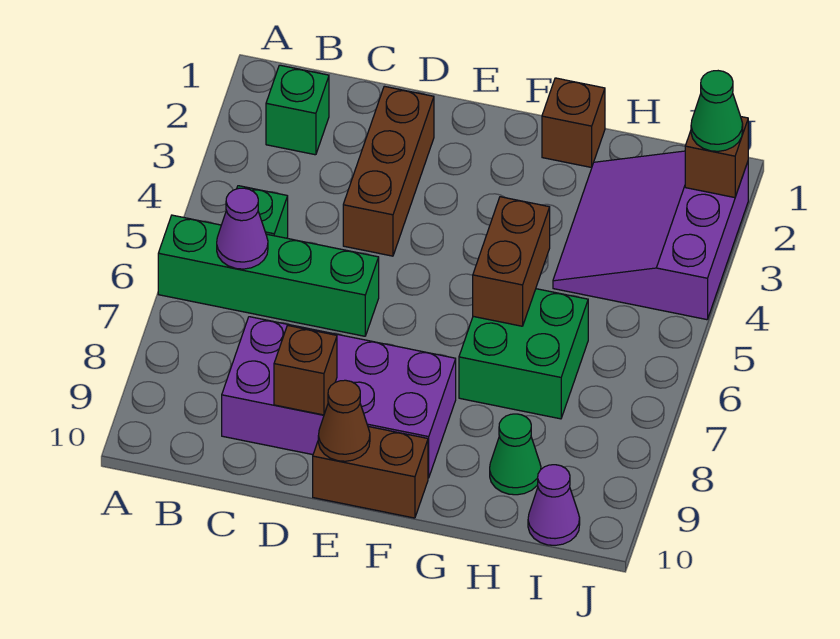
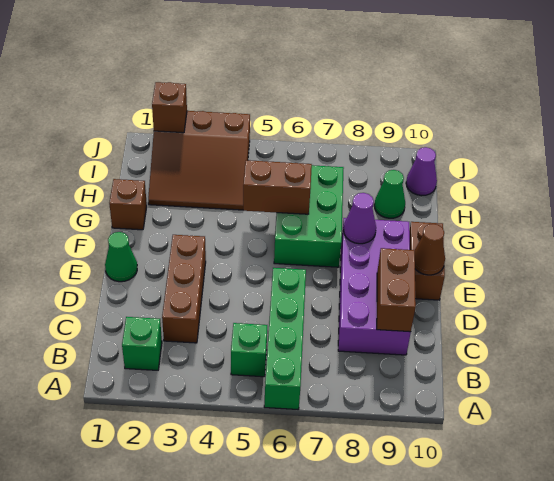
purple 1x1 cone [217,188,268,269] -> purple 1x1 cone moved to [343,193,376,244]
brown 1x3 brick [343,86,434,256] -> brown 1x3 brick turned to [162,235,206,343]
brown 1x1 brick [274,325,337,415] -> brown 1x2 brick [377,248,416,332]
green 2x2 brick [459,289,588,419] -> green 2x3 brick [274,165,344,267]
purple 3x3 slope [553,151,748,320] -> brown 3x3 slope [148,111,250,210]
green 1x1 cone [691,71,743,151] -> green 1x1 cone moved to [105,232,137,282]

